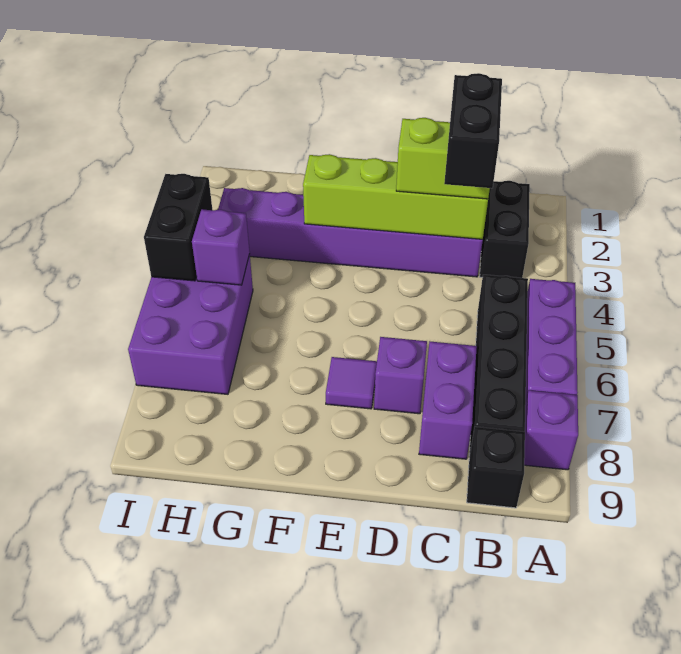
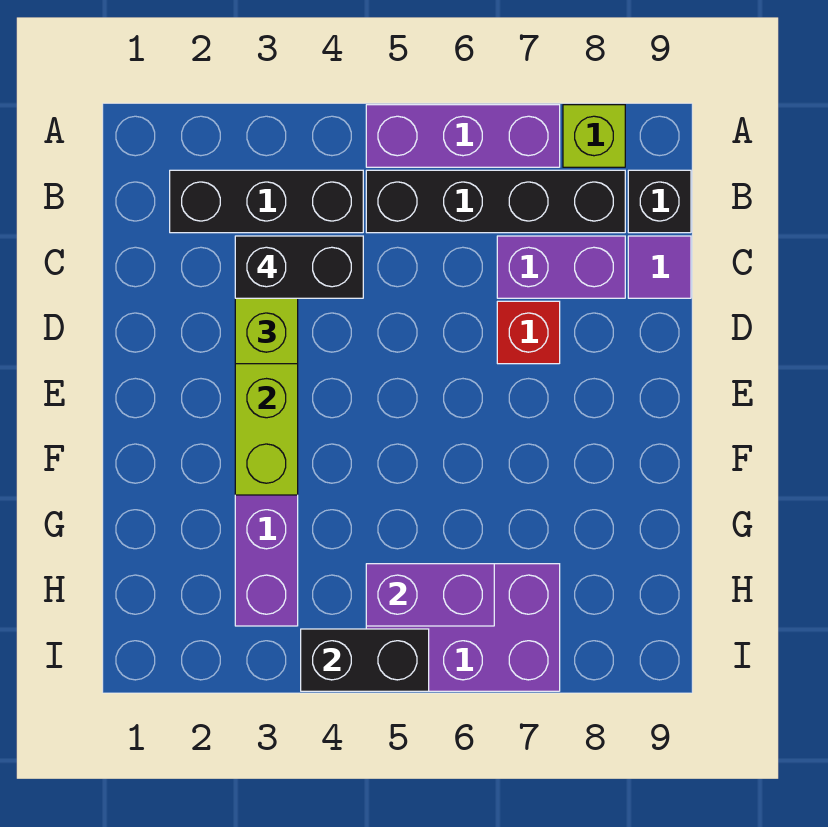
purple 1x1 brick [524,390,578,470] -> lime 1x1 brick [563,105,625,167]
black 1x2 brick [480,181,530,278] -> black 1x3 brick [170,170,363,233]
purple 1x1 brick [374,337,427,414] -> red 1x1 brick [497,301,560,364]
purple 1x1 tile [326,357,377,409] -> purple 1x1 tile moved to [628,236,691,298]
purple 1x1 brick [192,209,250,285] -> purple 1x2 brick [366,564,494,626]

